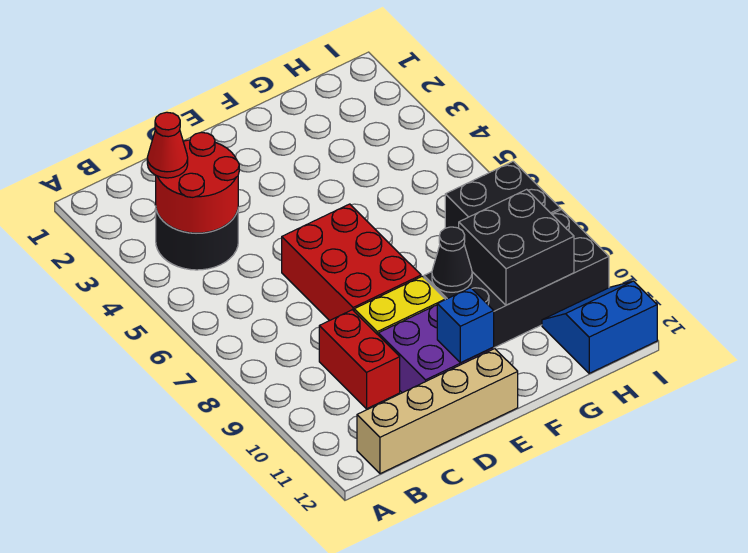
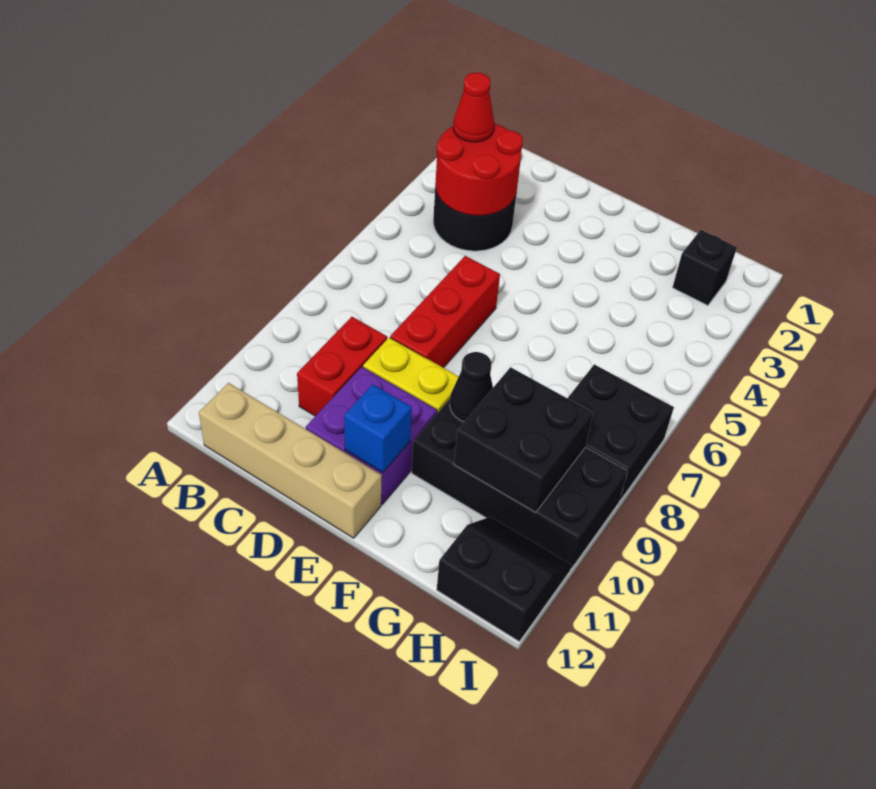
red 2x3 brick [282,204,421,321] -> red 1x3 brick [390,256,500,368]
none -> black 1x1 brick [673,230,737,306]
blue 2x2 slope [542,281,657,373] -> black 2x2 slope [437,517,572,641]

